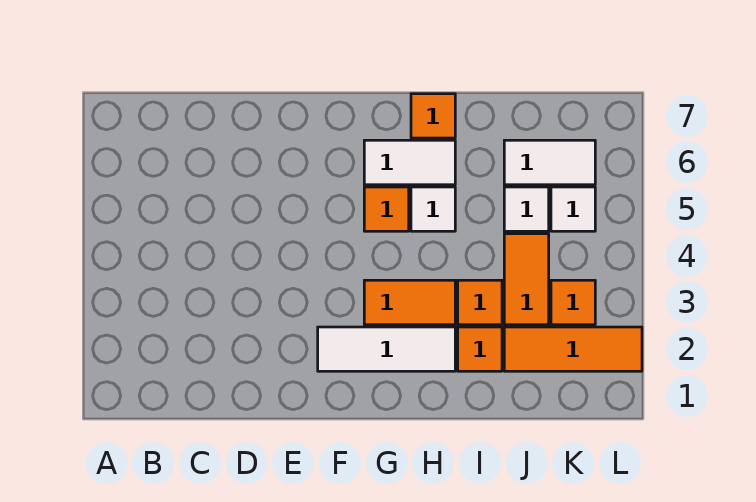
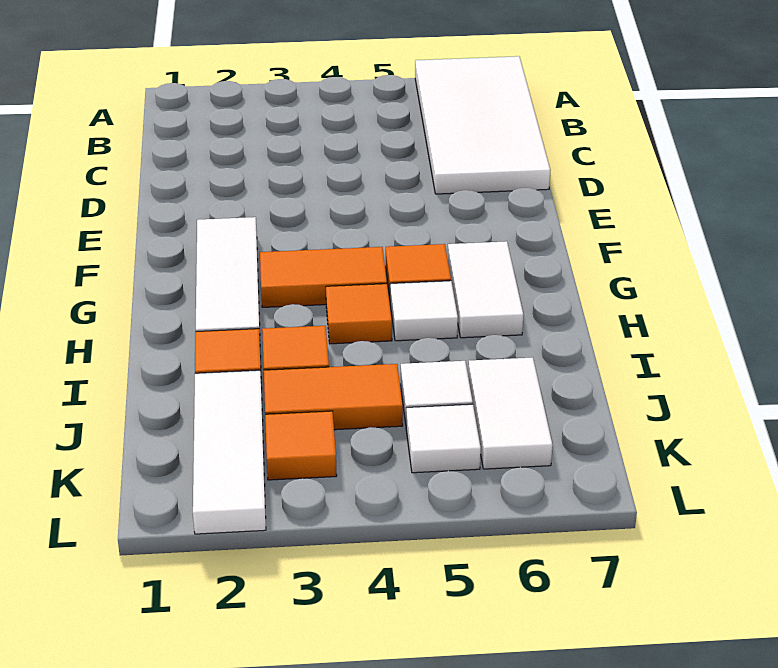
none -> white 2x4 tile [415,56,550,194]
orange 1x2 tile [364,280,455,325] -> orange 1x2 tile turned to [260,247,387,307]
orange 1x1 tile [411,94,455,138] -> orange 1x1 tile moved to [326,284,392,344]
orange 1x3 tile [504,327,642,371] -> white 1x3 tile [193,370,266,534]

